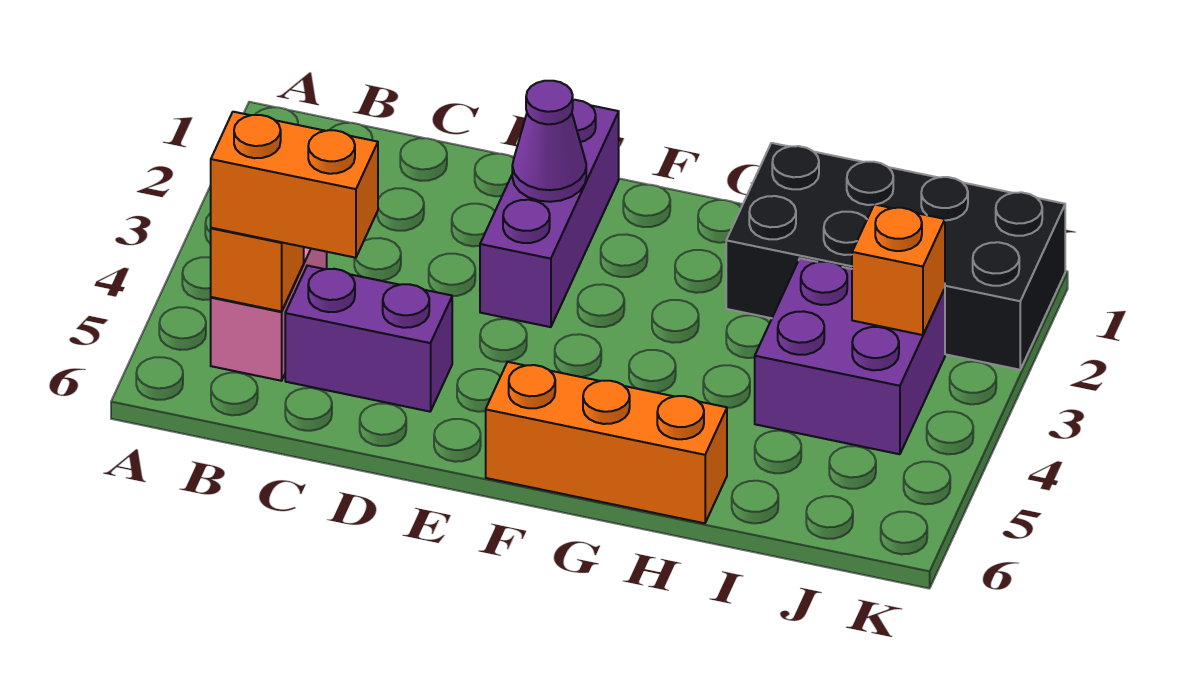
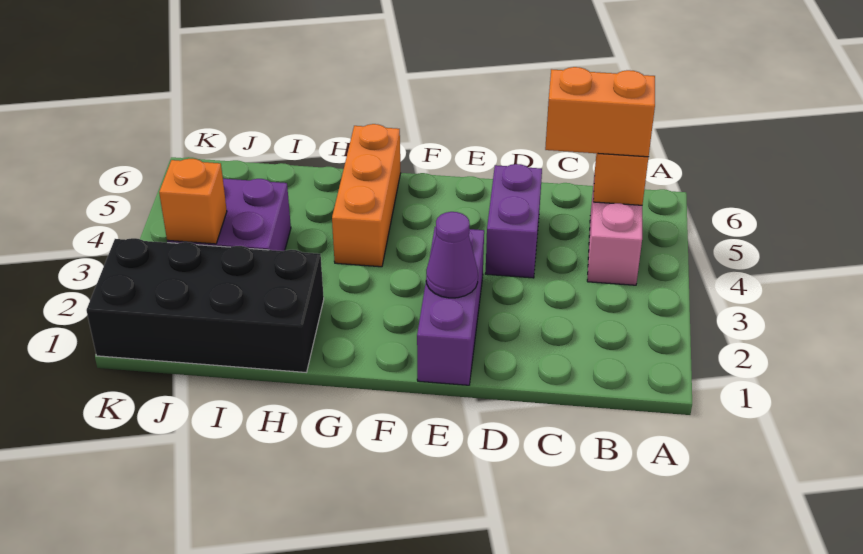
purple 1x2 brick [285,266,452,412] -> purple 1x2 brick turned to [485,164,542,278]
orange 1x3 brick [486,362,727,523] -> orange 1x3 brick turned to [332,124,401,267]

